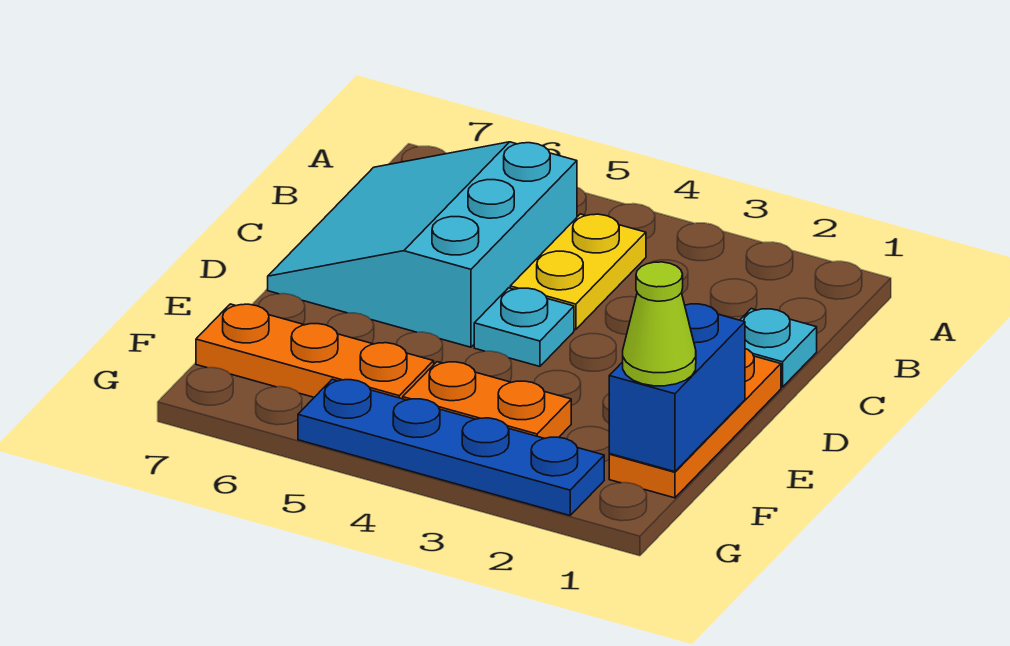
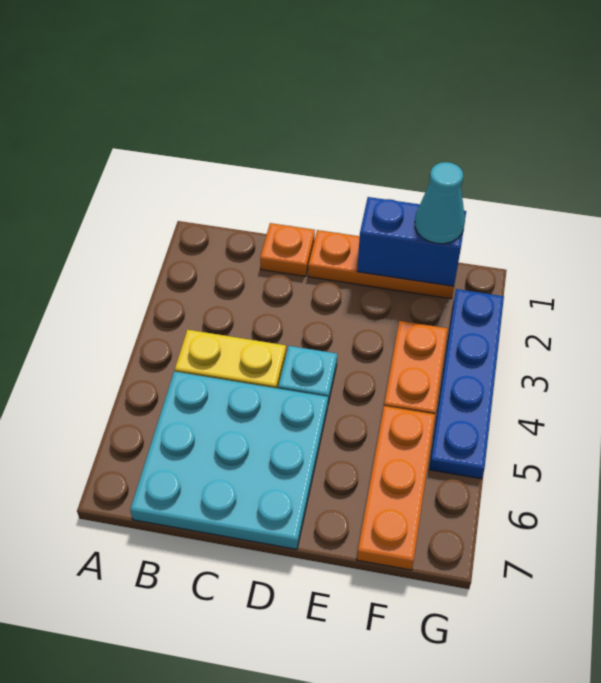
cyan 3x3 slope [268,142,577,347] -> cyan 3x3 plate [130,372,328,549]
cyan 1x1 plate [740,309,817,387] -> orange 1x1 plate [260,223,315,276]
lime 1x1 cone [623,262,696,386] -> cyan 1x1 cone [415,162,465,244]

